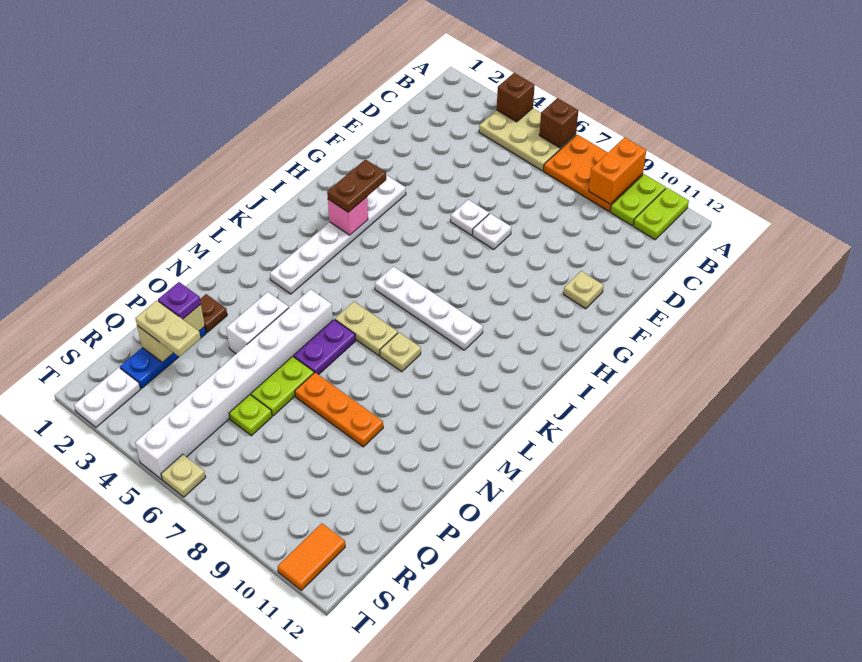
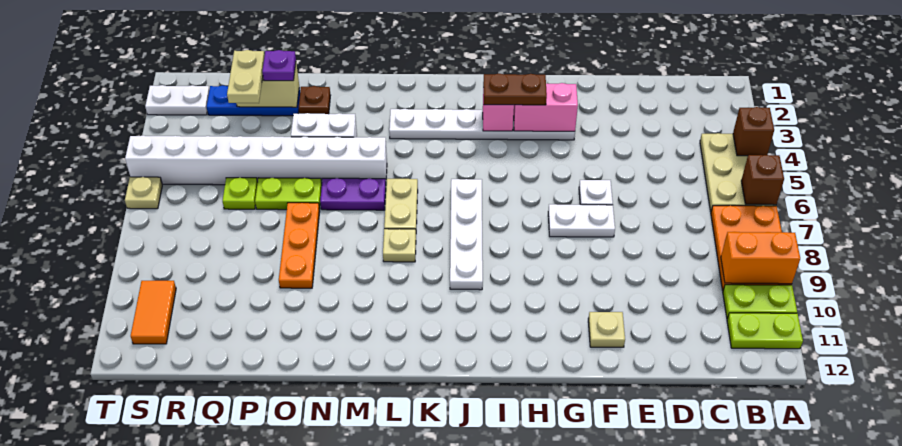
white 1x1 plate [473,213,511,250] -> white 1x2 plate [548,204,615,237]
none -> pink 1x2 brick [514,83,578,131]
orange 1x2 tile [278,523,345,590] -> orange 1x2 tile turned to [131,281,176,344]

